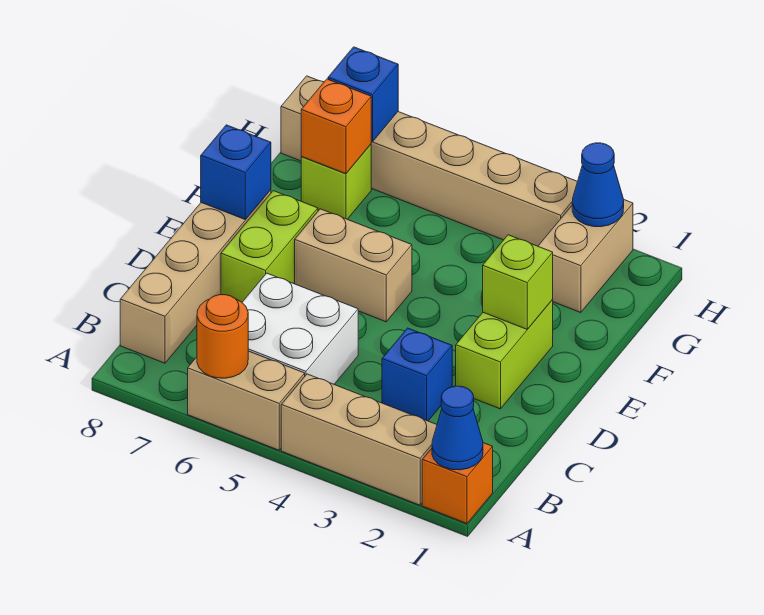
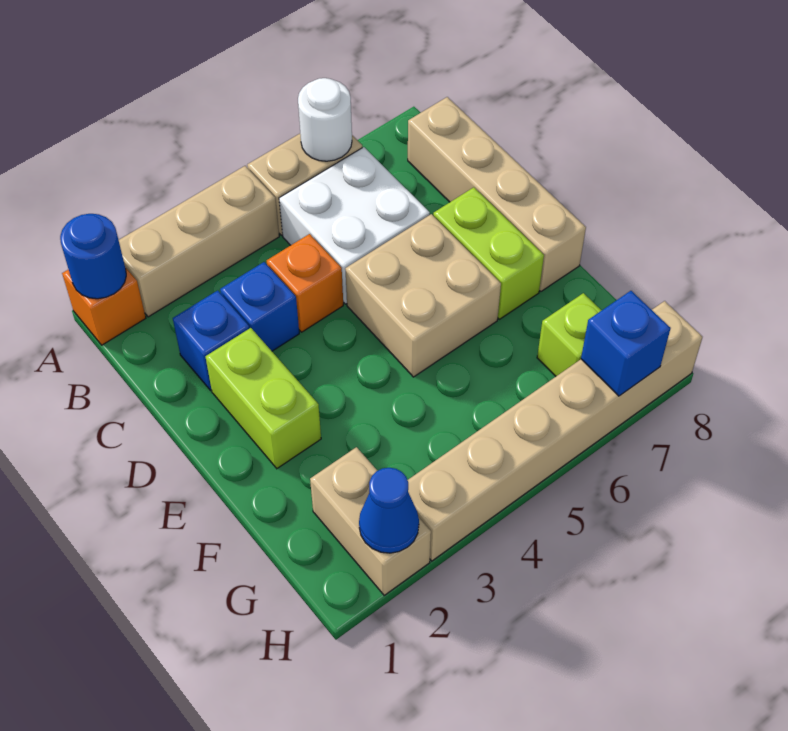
blue 1x1 cone [432,386,483,470] -> blue 1x1 round brick [60,214,126,299]
orange 1x1 round brick [197,295,248,378] -> white 1x1 round brick [298,78,352,161]
lime 1x1 brick [483,235,553,329] -> none
tan 1x2 brick [295,209,412,322] -> tan 2x2 brick [345,214,501,377]
blue 1x1 brick [201,125,271,220] -> blue 1x1 brick moved to [173,290,250,390]
orange 1x1 brick [301,79,372,174] -> orange 1x1 brick moved to [267,234,343,332]

